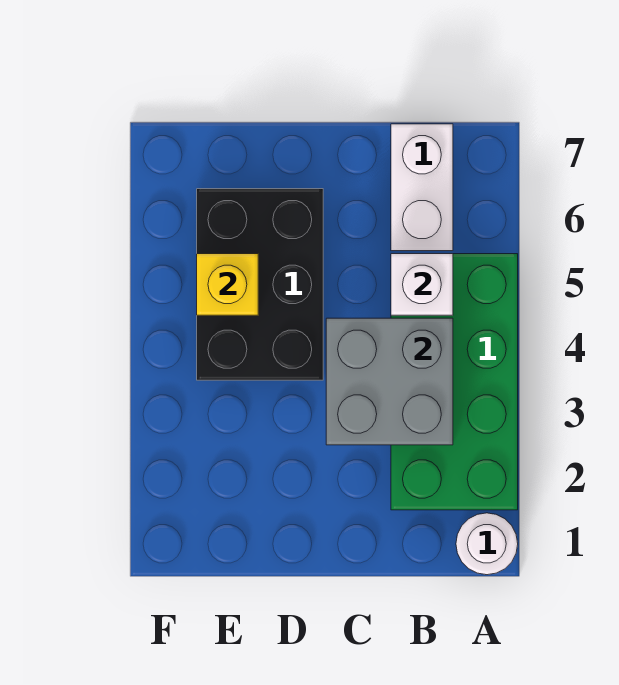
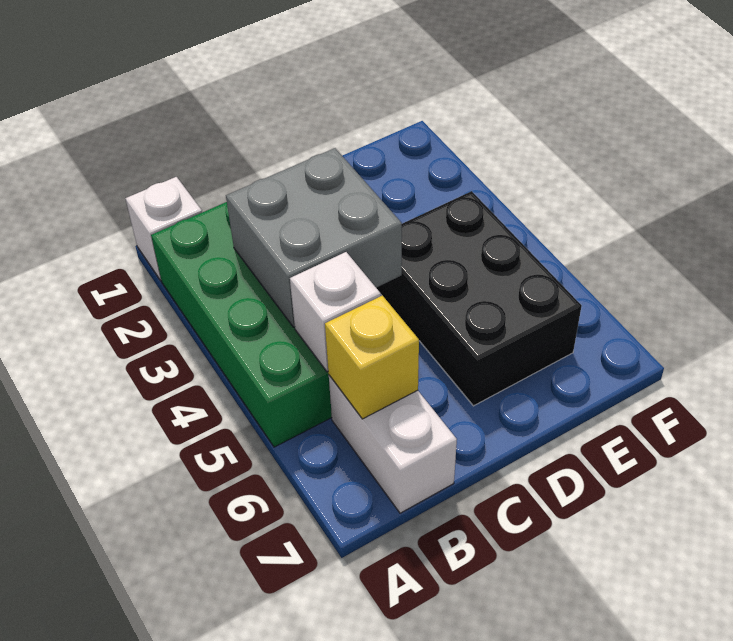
white 1x1 round brick [456,513,518,575] -> white 1x1 brick [125,177,202,280]
yellow 1x1 brick [197,254,258,315] -> yellow 1x1 brick moved to [325,296,419,419]

